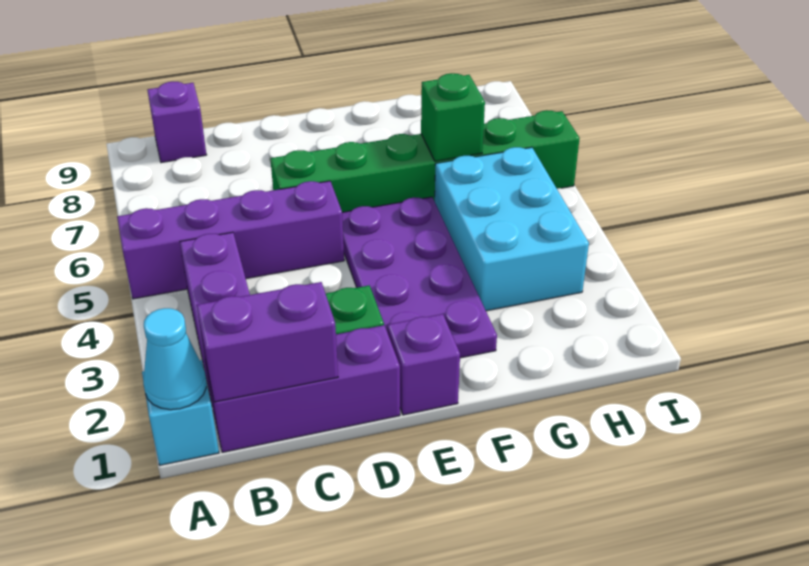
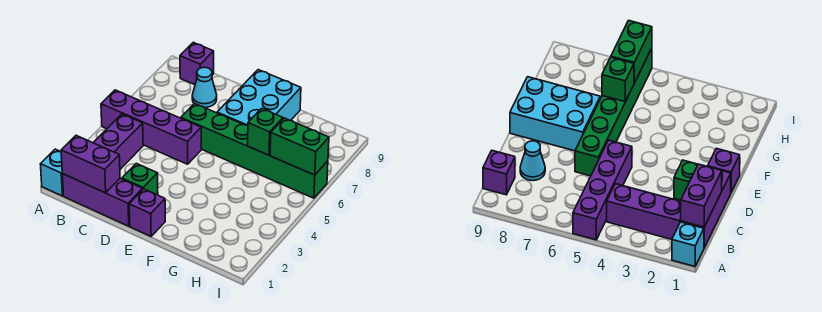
cyan 1x1 cone [143,308,206,410] -> cyan 1x1 cone moved to [192,67,217,108]
purple 2x4 plate [342,197,497,358] -> none
cyan 2x3 brick [435,147,589,311] -> cyan 2x3 brick moved to [217,70,301,126]
none -> green 1x2 brick [270,118,329,175]

